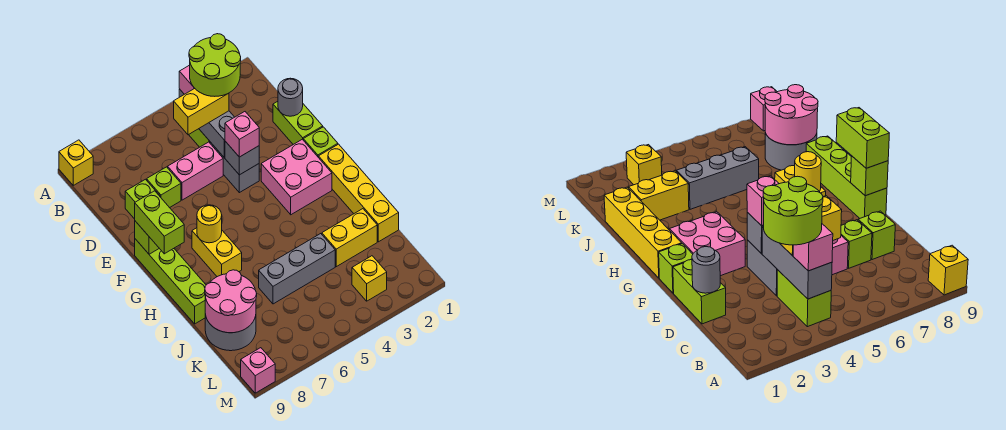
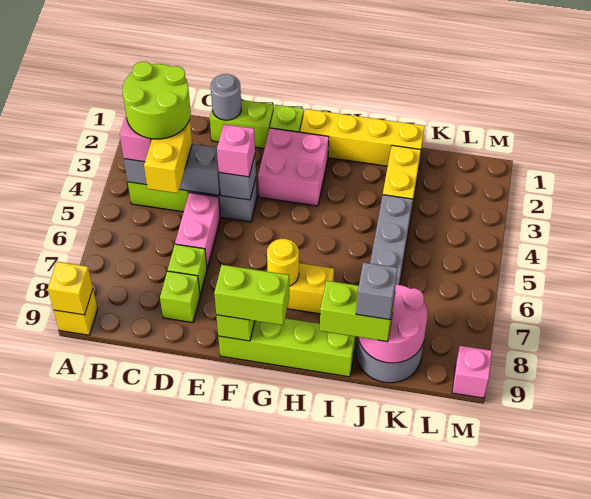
none -> lime 1x2 brick [320,281,395,342]
none -> grey 1x1 brick [356,262,398,320]
yellow 1x1 brick [352,256,387,301] -> yellow 1x1 brick moved to [48,262,93,315]

